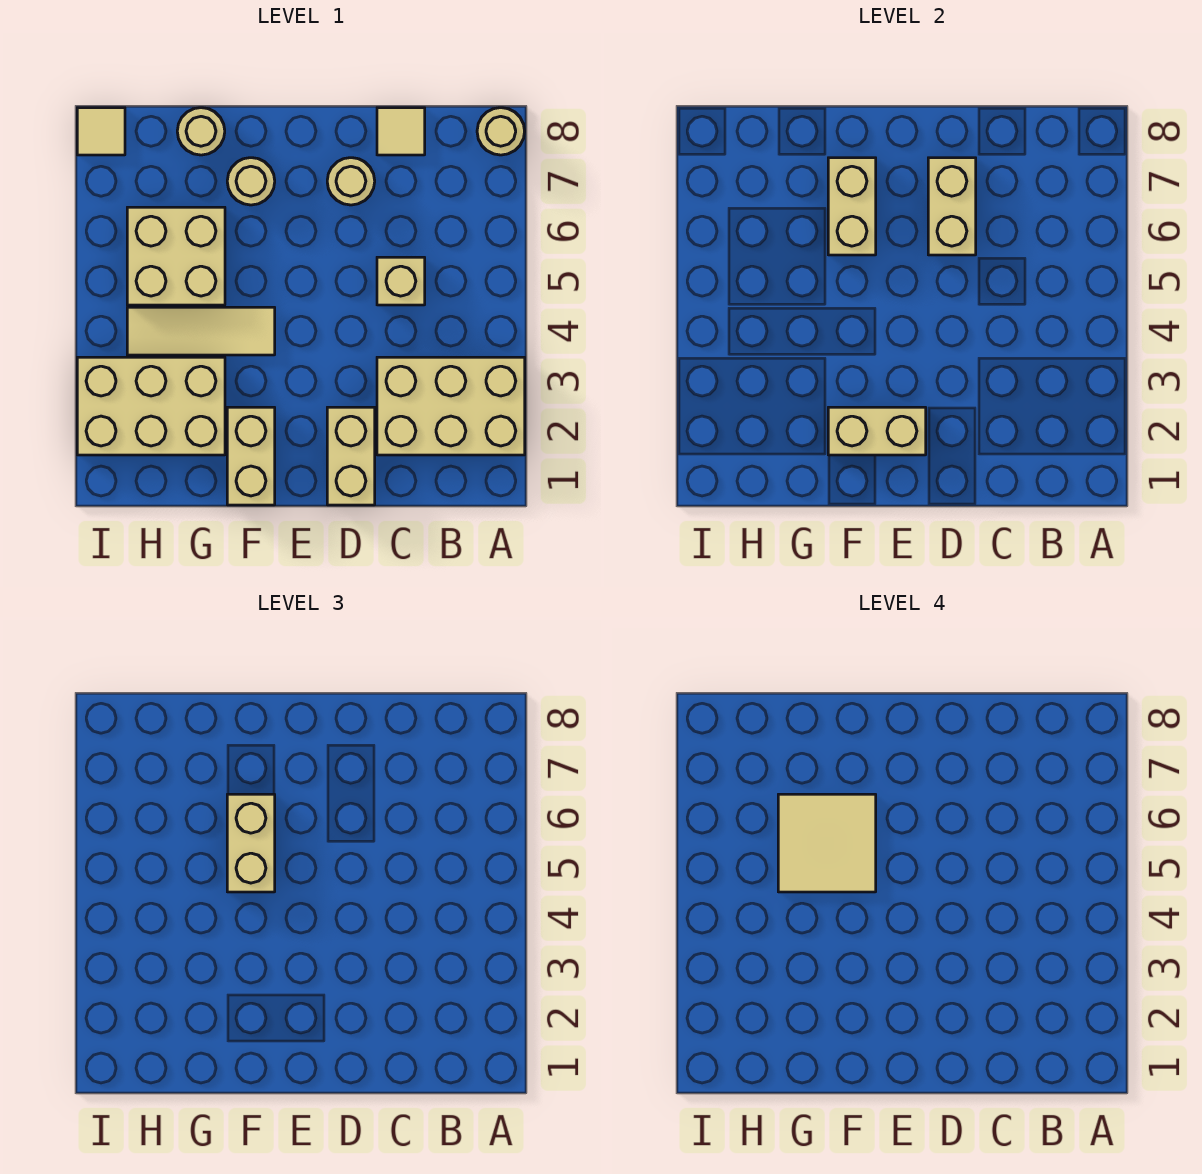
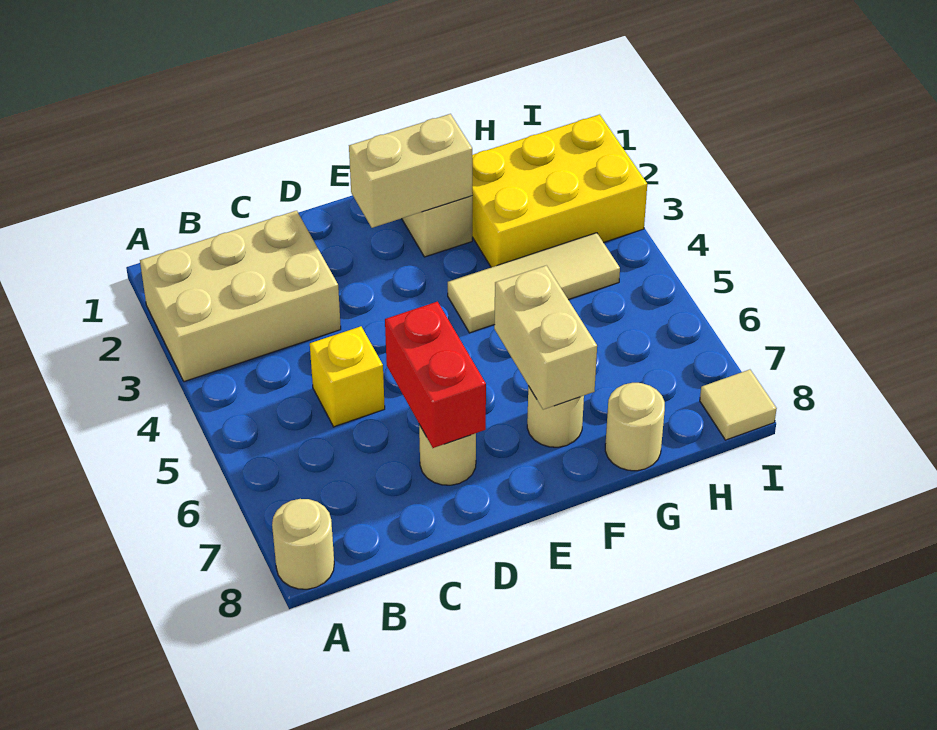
tan 1x1 brick [377,257,425,305] -> yellow 1x1 brick [310,326,385,427]
tan 1x1 tile [377,108,425,155] -> none
tan 1x2 brick [327,407,375,505] -> none
tan 1x2 brick [928,158,976,255] -> red 1x2 brick [385,302,486,448]
tan 1x2 brick [227,794,275,892] -> none
tan 2x2 tile [778,794,876,892] -> none
tan 2x3 brick [77,357,225,455] -> yellow 2x3 brick [472,114,647,267]
tan 2x2 brick [127,207,225,305] -> none

